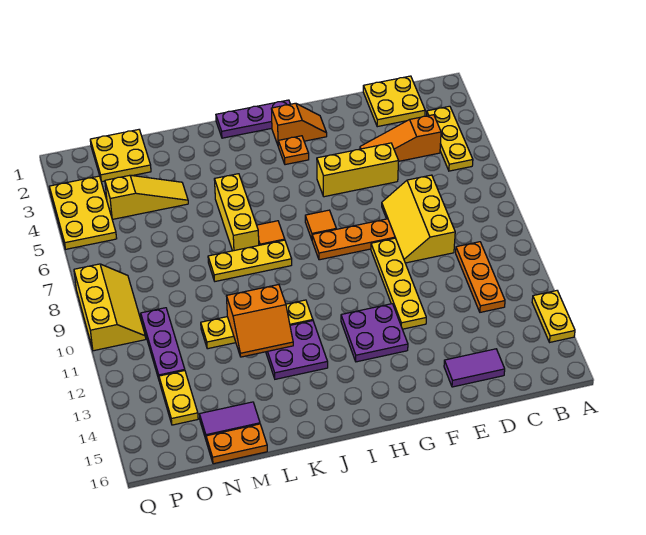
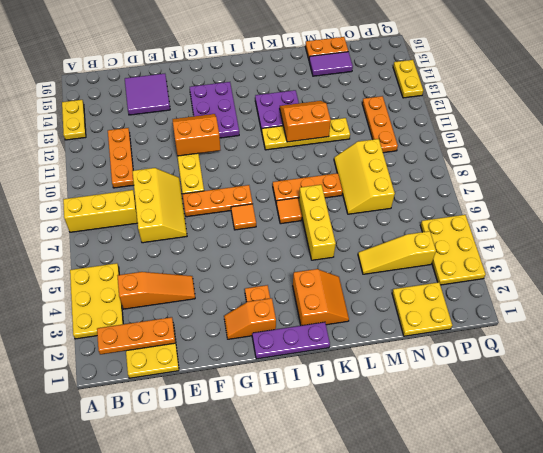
none -> orange 1x3 plate [97,317,175,354]
yellow 1x3 plate [427,106,473,171] -> yellow 2x3 plate [70,263,123,339]
purple 1x2 tile [444,349,505,387] -> purple 2x2 tile [125,74,170,115]
yellow 1x3 brick [317,143,398,197] -> yellow 1x3 brick moved to [63,190,138,232]
none -> orange 2x2 slope [173,114,220,156]
purple 2x2 plate [341,304,408,362] -> purple 2x3 plate [190,82,239,138]
none -> orange 2x2 slope [293,269,349,326]
yellow 1x3 plate [208,240,292,281] -> orange 1x3 plate [273,173,343,203]
purple 1x3 plate [141,308,185,379] -> orange 1x3 plate [362,96,398,153]
yellow 1x2 plate [159,371,198,425] -> yellow 1x2 plate moved to [393,60,423,98]
yellow 2x3 slope [74,264,146,351] -> yellow 2x3 slope moved to [334,139,395,214]

